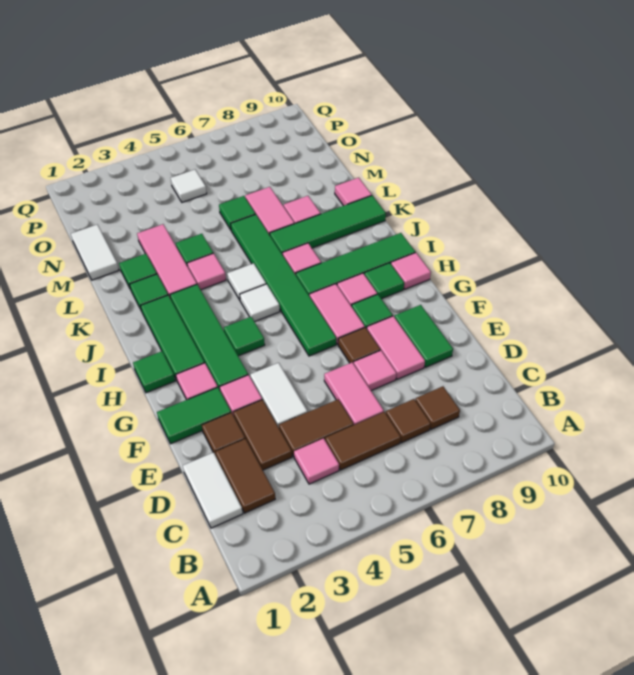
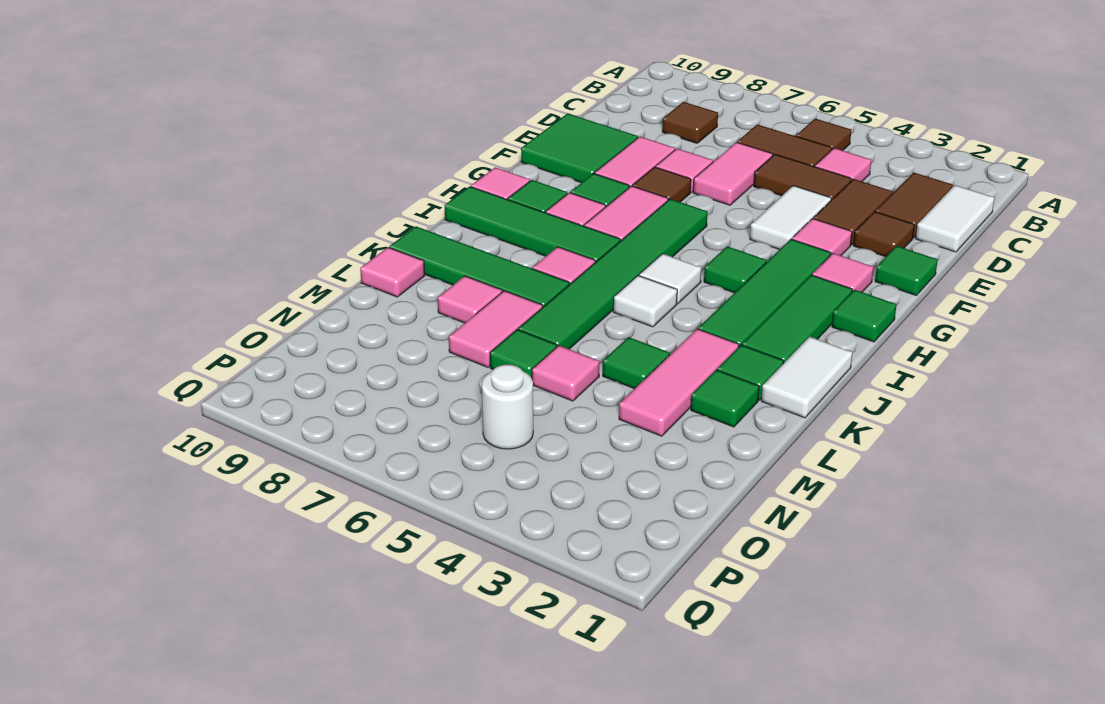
brown 1x1 tile [386,399,431,443] -> brown 1x1 tile moved to [796,119,851,151]
green 1x2 tile [395,305,453,367] -> green 2x2 tile [521,113,638,183]
green 1x2 tile [157,387,231,444] -> green 1x1 tile [875,246,938,296]
pink 1x1 tile [187,253,226,290] -> pink 1x1 tile moved to [532,346,600,401]
white 1x2 tile [71,225,119,280] -> white 1x2 tile moved to [761,337,853,418]
white 1x1 tile [171,170,207,202] -> white 1x1 round brick [482,364,533,449]

